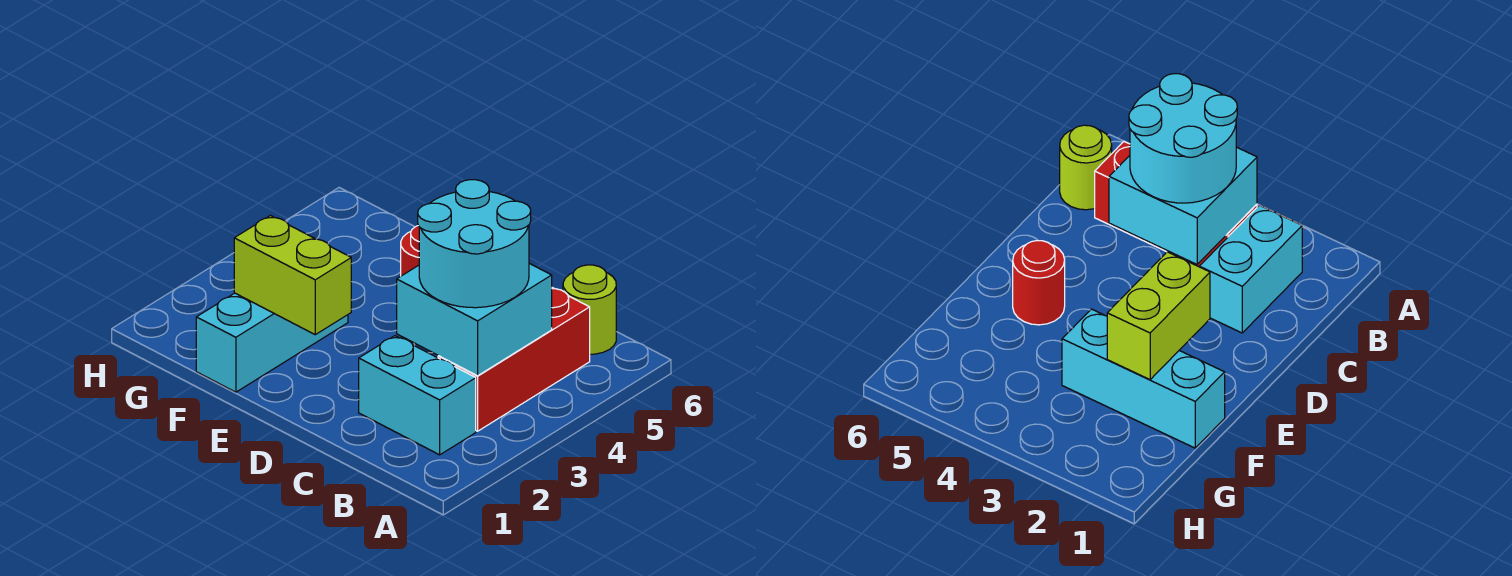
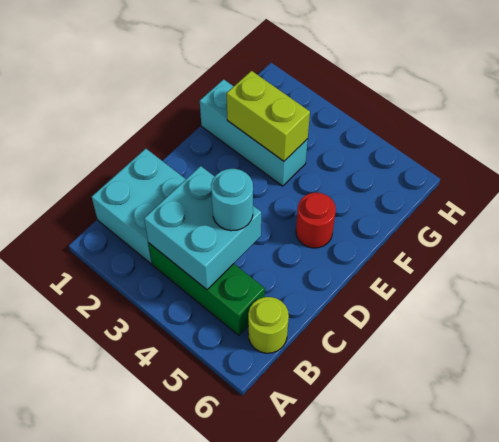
cyan 1x2 brick [359,336,476,455] -> cyan 2x2 brick [92,149,186,264]
red 1x3 brick [438,288,590,431] -> green 1x3 brick [149,243,265,335]
cyan 2x2 round brick [418,180,531,308] -> cyan 1x1 round brick [211,169,253,231]
lime 1x2 brick [234,216,351,335] -> lime 1x2 brick turned to [227,71,310,161]

